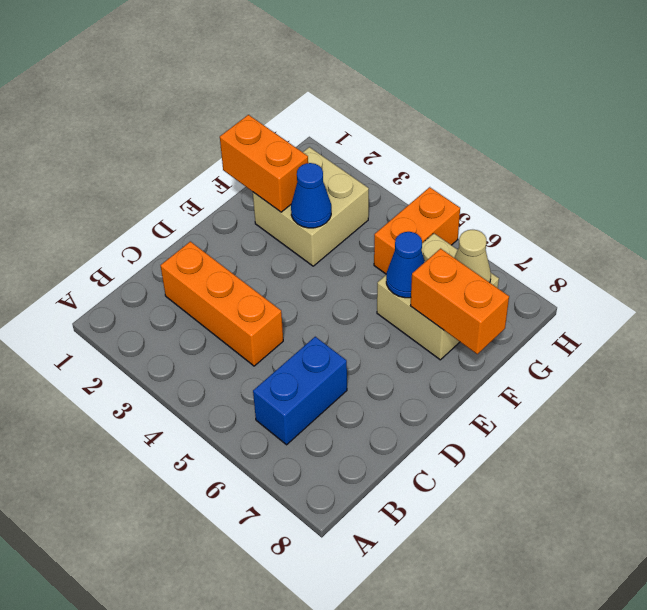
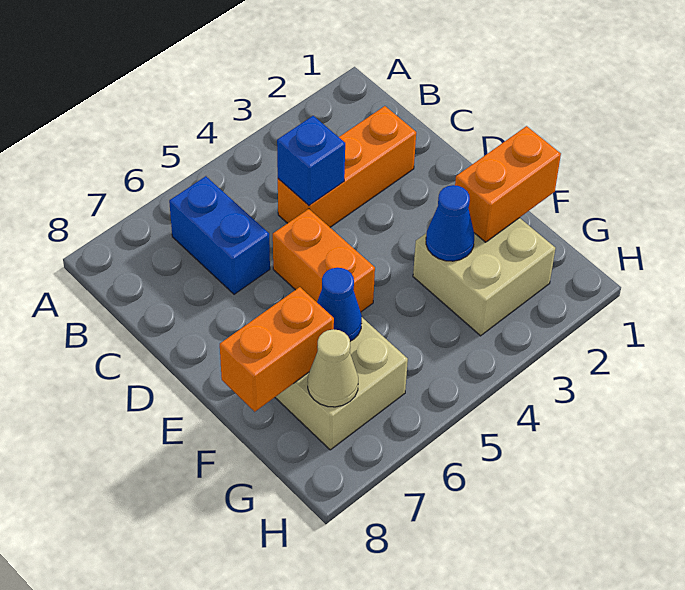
none -> blue 1x1 brick [277,116,345,205]
orange 1x2 brick [374,187,460,274] -> orange 1x2 brick moved to [273,209,375,312]

